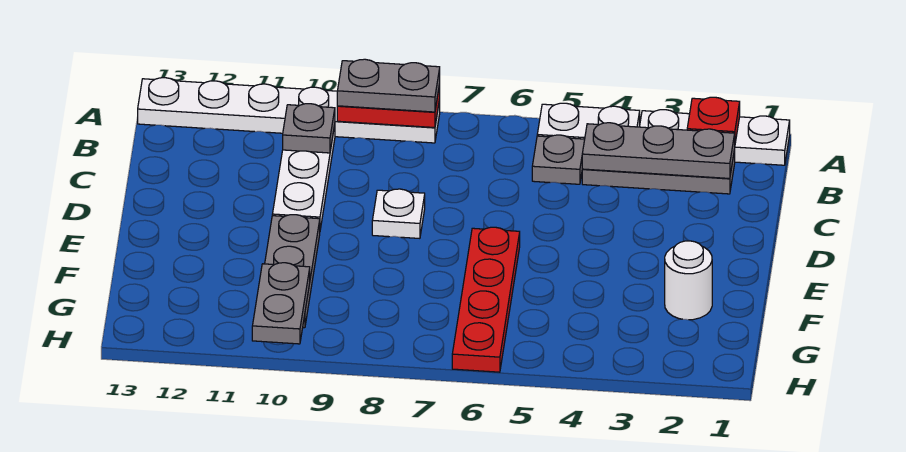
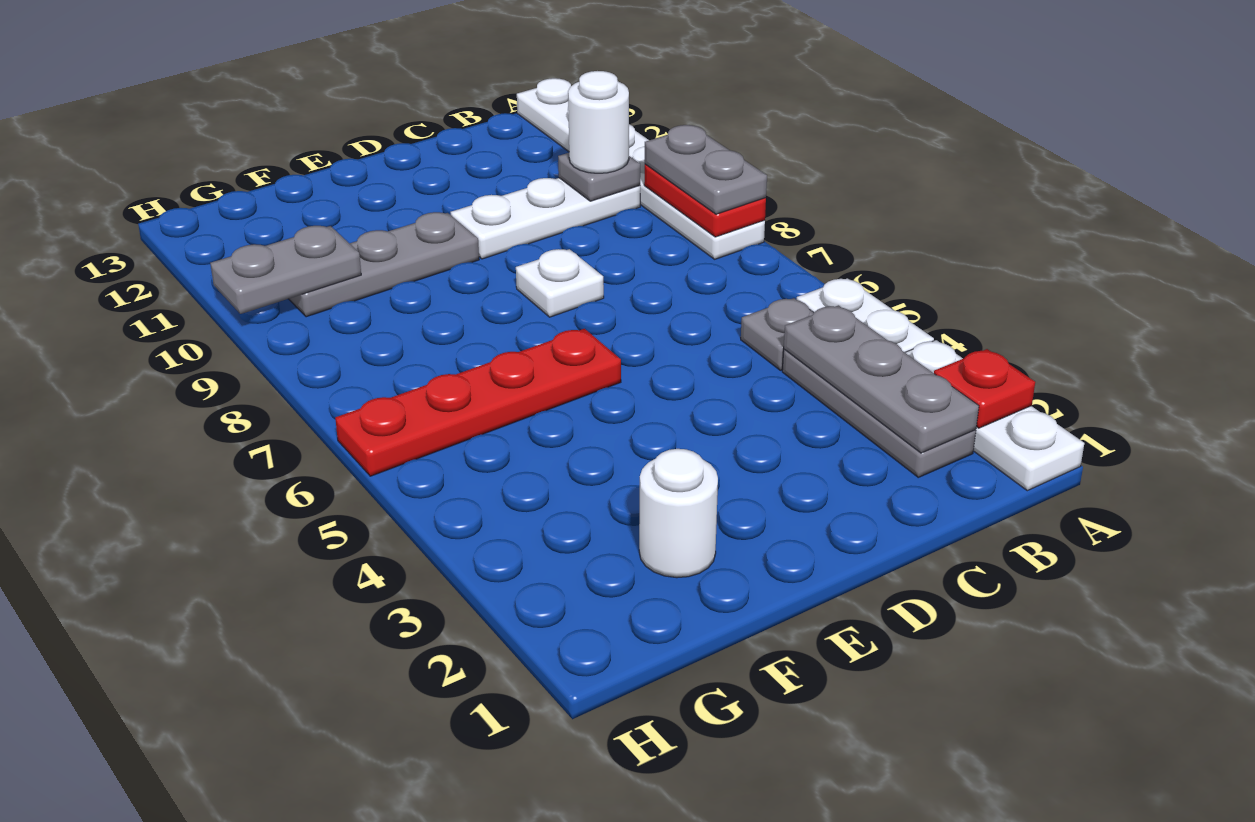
none -> white 1x1 round brick [568,71,629,173]

